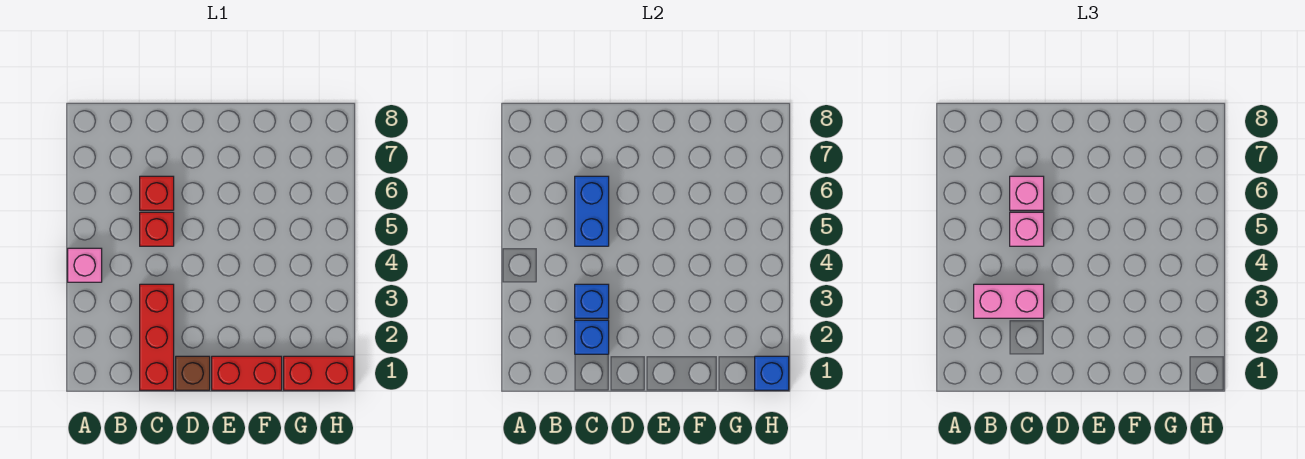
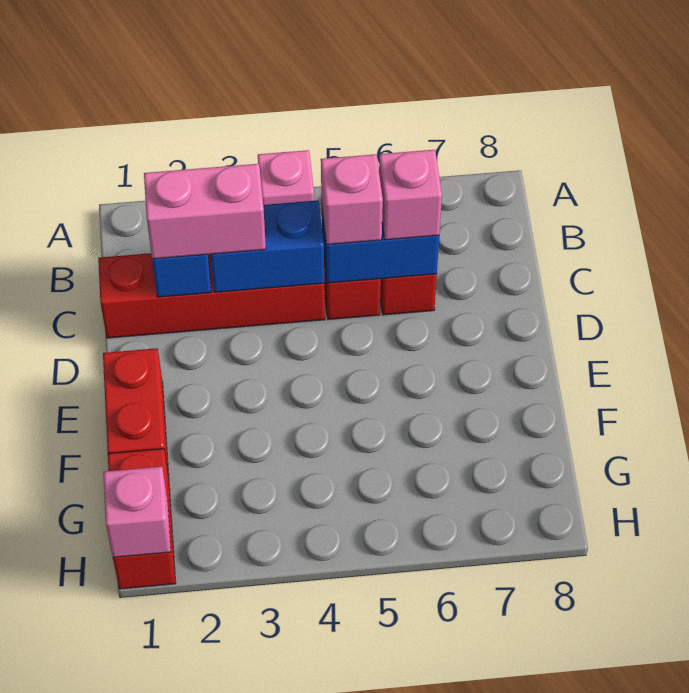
pink 1x2 brick [974,284,1044,318] -> pink 1x2 brick turned to [144,164,266,259]
red 1x3 brick [140,284,174,390] -> red 1x4 brick [98,253,325,338]
blue 1x1 brick [575,284,609,318] -> blue 1x2 brick [210,200,324,292]
brown 1x1 brick [176,356,210,390] -> none
blue 1x1 brick [755,356,789,390] -> pink 1x1 brick [103,467,171,557]

